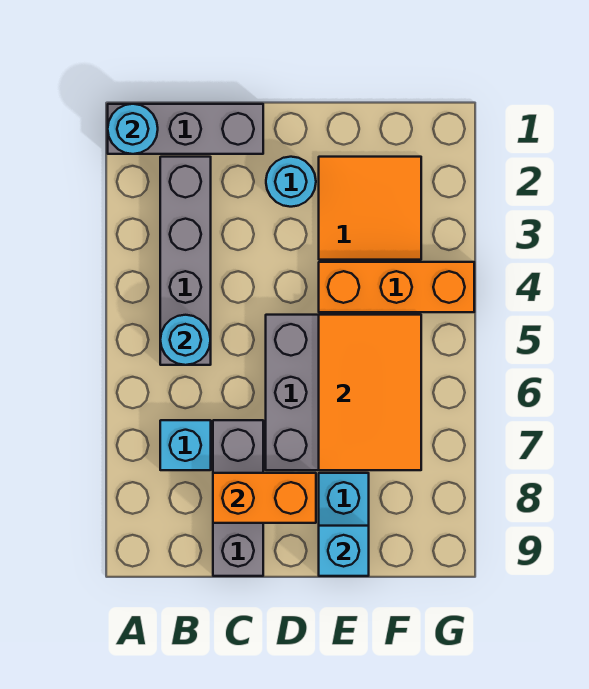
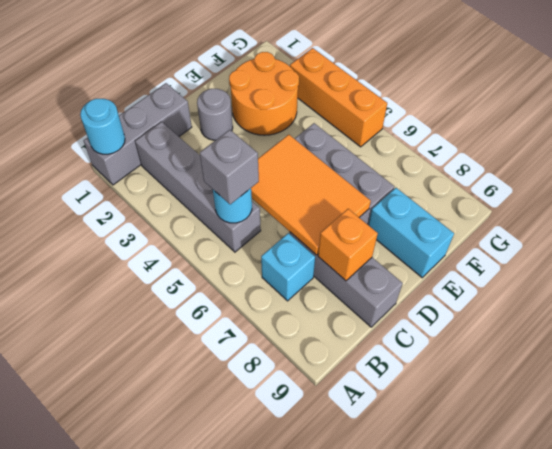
none -> grey 1x1 brick [200,130,259,204]
orange 1x2 brick [213,473,316,523] -> orange 1x1 brick [318,209,378,281]
cyan 1x1 round brick [266,157,316,207] -> grey 1x1 round brick [197,89,233,140]
orange 2x2 tile [319,157,421,260] -> orange 2x2 round brick [229,52,299,135]
orange 1x3 brick [319,262,474,312] -> orange 1x3 brick turned to [290,48,387,147]
orange 2x3 tile [319,315,421,470] -> orange 2x3 tile moved to [251,135,371,255]
cyan 1x1 brick [319,526,369,576] -> none

